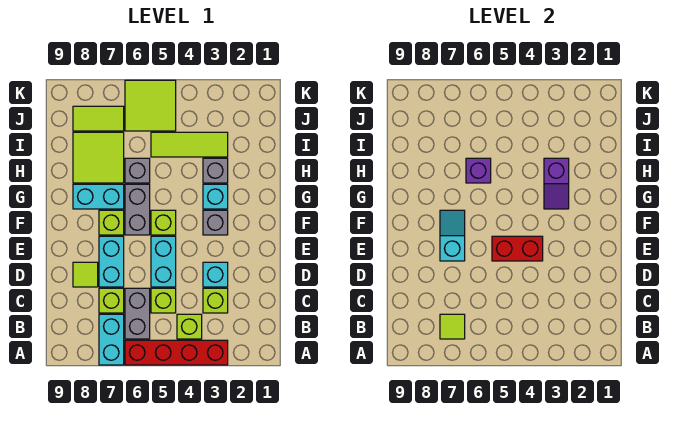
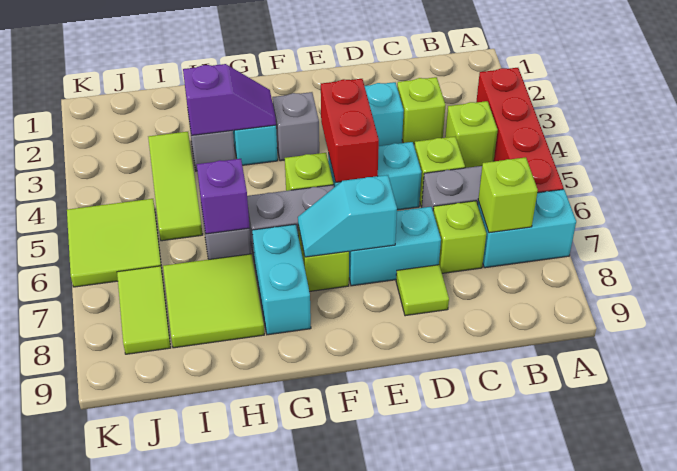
lime 1x1 tile [440,314,465,339] -> lime 1x1 brick [478,157,538,233]

